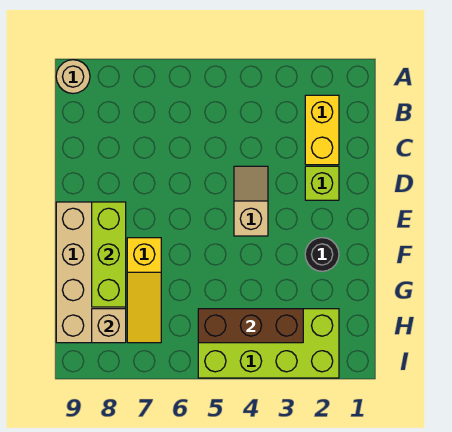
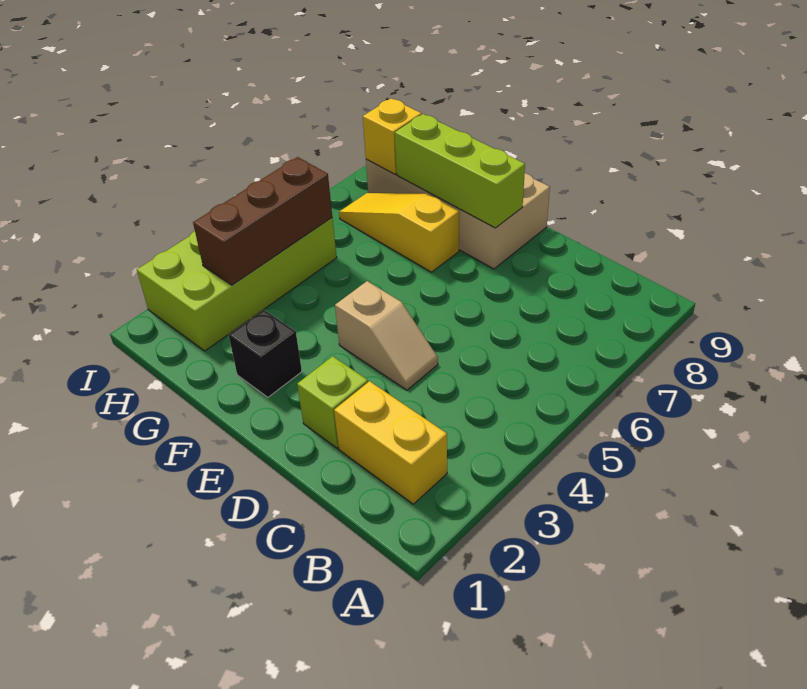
tan 1x1 round brick [56,60,90,93] -> none
black 1x1 round brick [305,238,339,271] -> black 1x1 brick [229,310,302,397]
tan 1x1 brick [92,309,126,343] -> yellow 1x1 brick [363,98,422,174]

